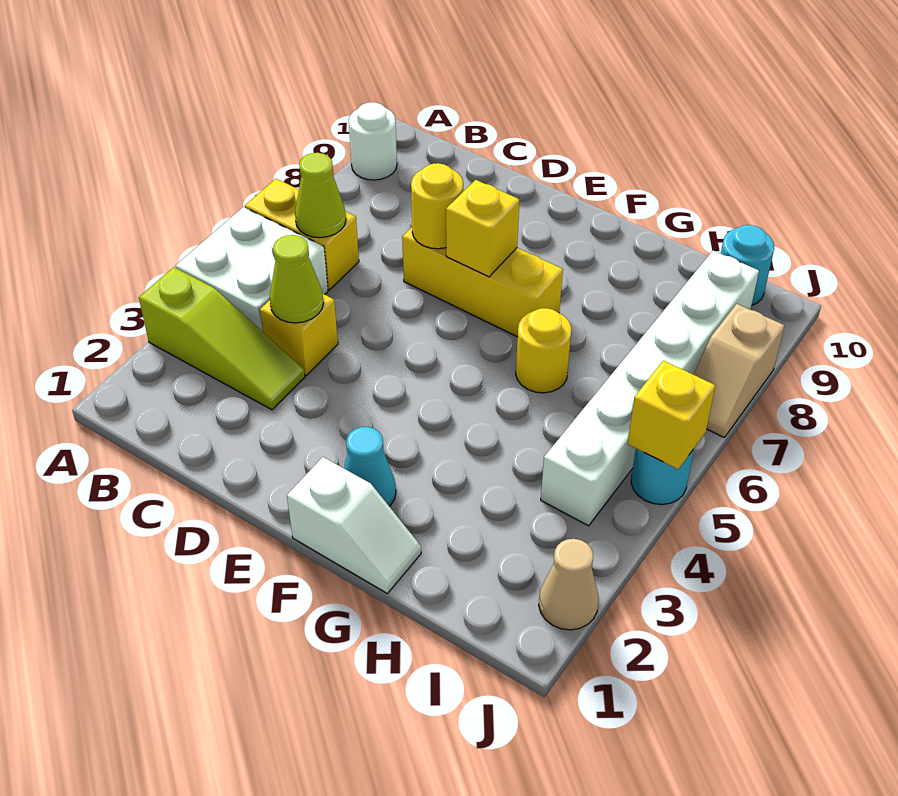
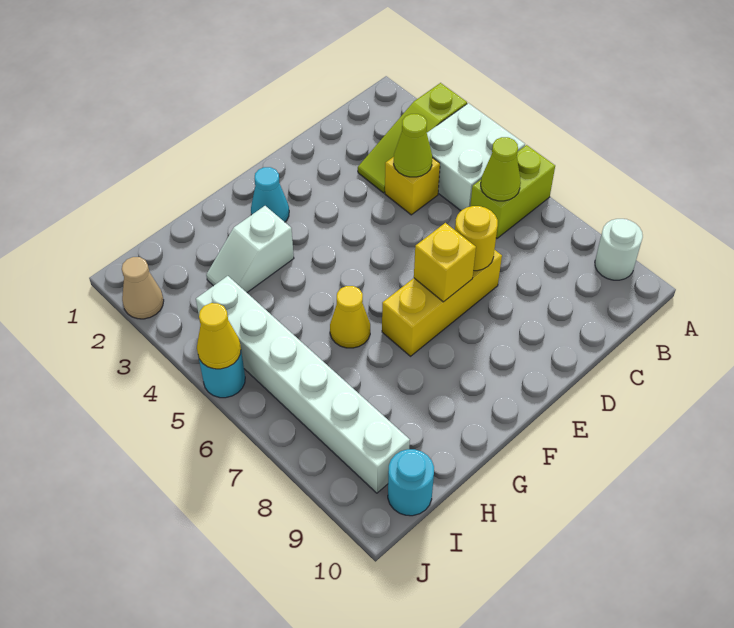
yellow 1x2 brick [245,179,359,290] -> lime 1x2 brick [470,145,555,238]
white 1x2 slope [287,457,421,593] -> white 1x2 slope moved to [206,206,294,292]
yellow 1x1 round brick [516,308,572,393] -> yellow 1x1 cone [330,286,370,348]
yellow 1x1 brick [627,361,715,469] -> yellow 1x1 cone [197,303,241,369]
tan 1x2 slope [693,304,785,438] -> none

